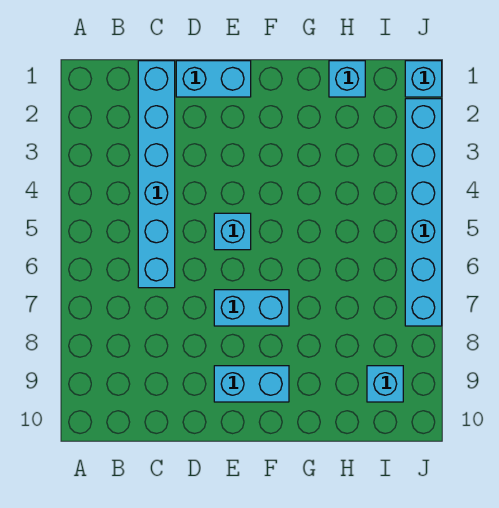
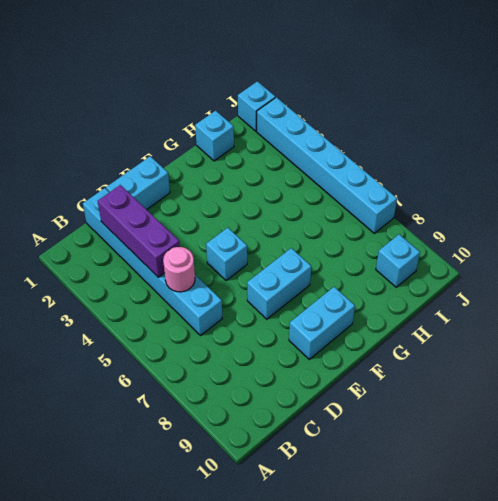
none -> purple 1x3 brick [98,185,180,277]
none -> pink 1x1 round brick [163,247,195,292]

